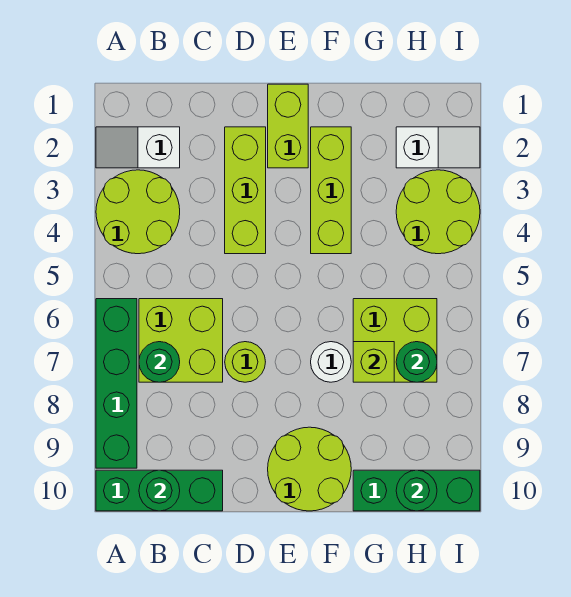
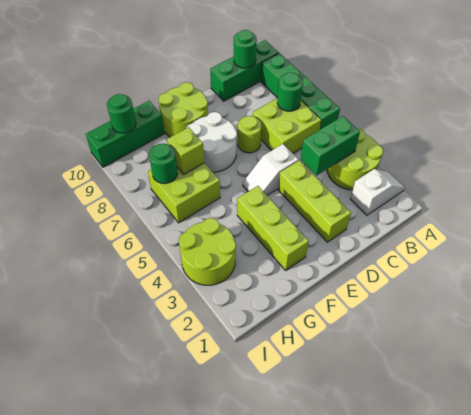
none -> green 1x2 brick [300,116,360,175]
lime 1x2 brick [268,84,308,168] -> none
white 1x1 round brick [311,342,351,382] -> white 2x2 round brick [187,112,237,172]
white 1x2 slope [396,127,480,168] -> white 1x2 slope moved to [243,144,298,195]

